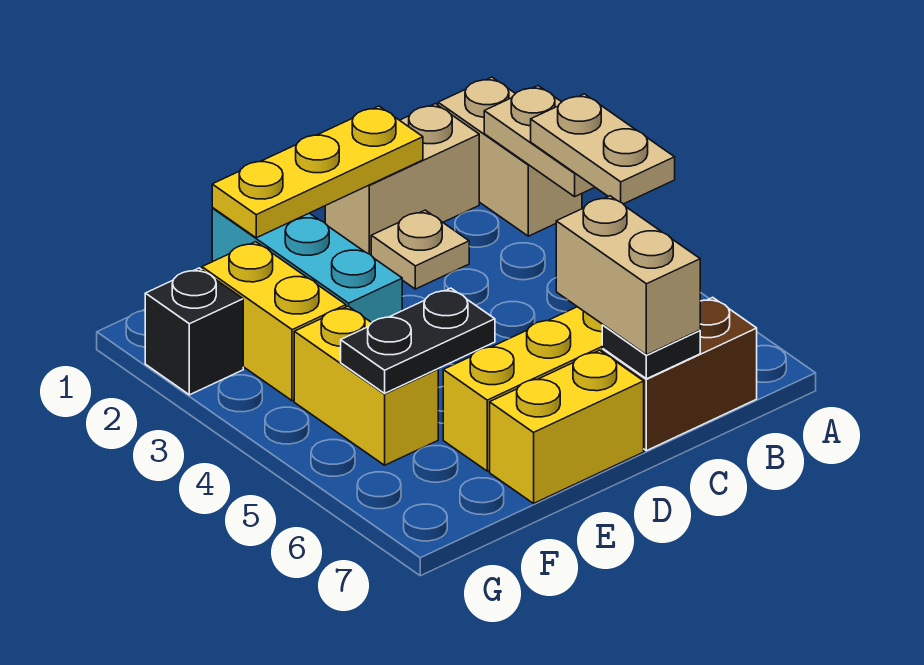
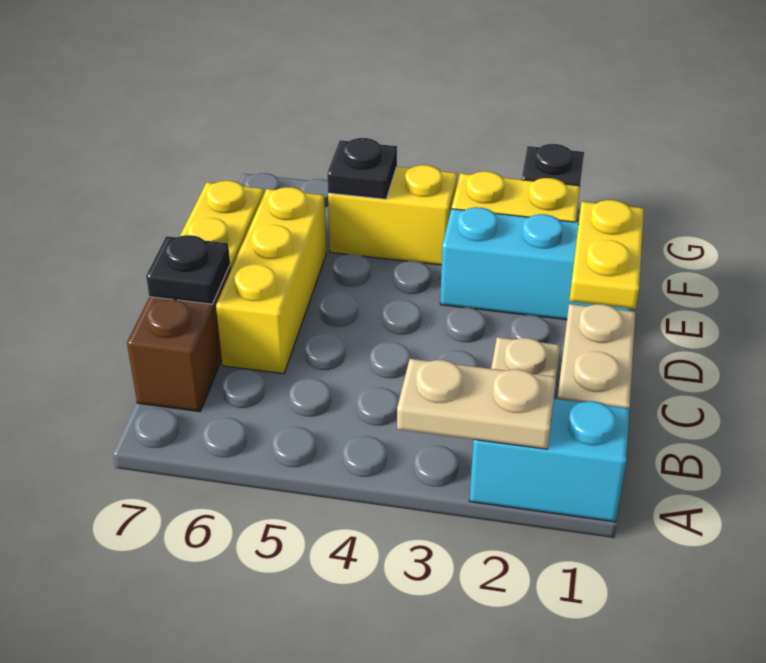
tan 1x2 brick [438,77,582,236] -> cyan 1x2 brick [470,399,630,522]
tan 1x2 plate [531,94,675,204] -> none
yellow 1x3 plate [212,106,423,238] -> yellow 1x2 plate [569,200,644,309]
tan 1x2 brick [556,196,700,355] -> none
black 1x2 plate [341,288,495,393] -> black 1x1 plate [327,138,397,199]

